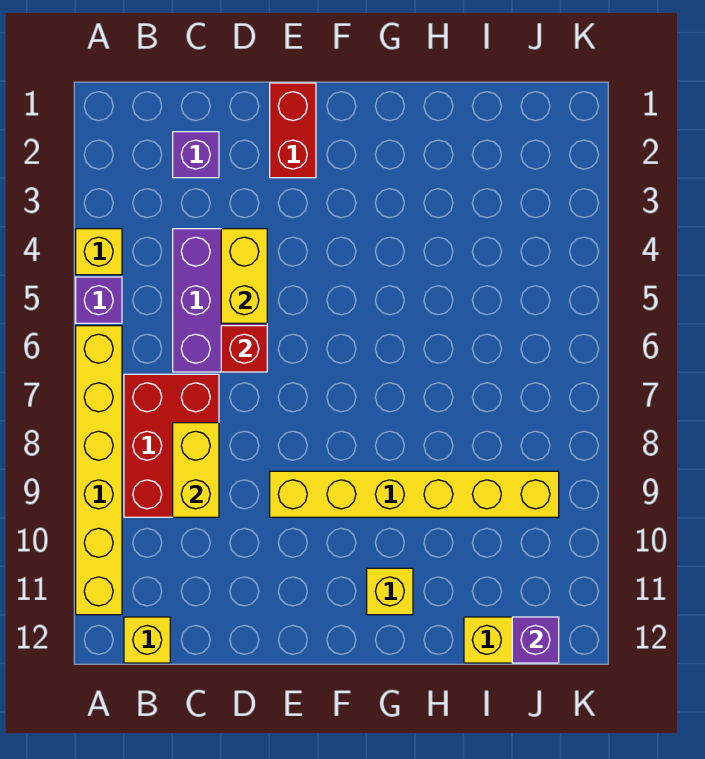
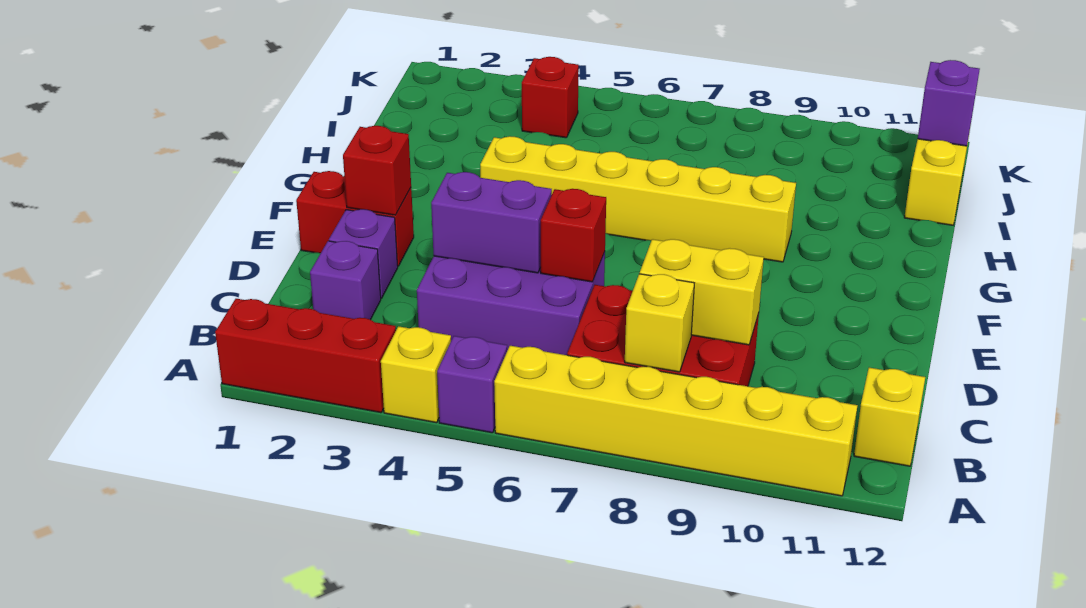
none -> red 1x3 brick [215,299,396,413]
none -> purple 1x1 brick [329,209,398,298]
yellow 1x2 brick [221,229,267,323] -> purple 1x2 brick [431,172,552,273]
none -> red 1x1 brick [343,126,411,215]
yellow 1x6 brick [270,471,559,517] -> yellow 1x6 brick turned to [480,136,796,262]
yellow 1x1 brick [367,568,413,615] -> yellow 1x1 brick moved to [625,274,694,372]
none -> red 1x1 brick [522,57,579,138]

